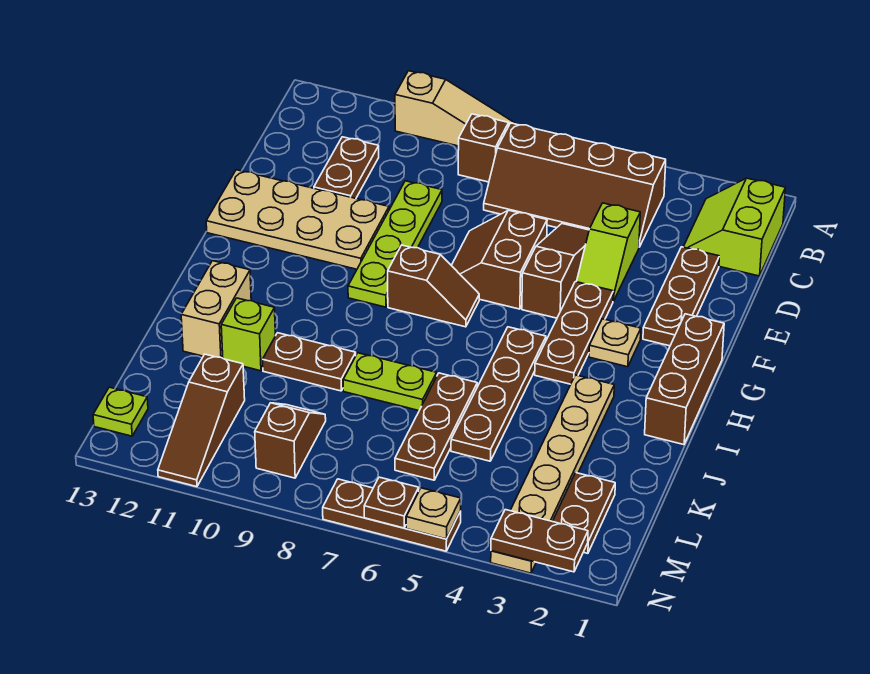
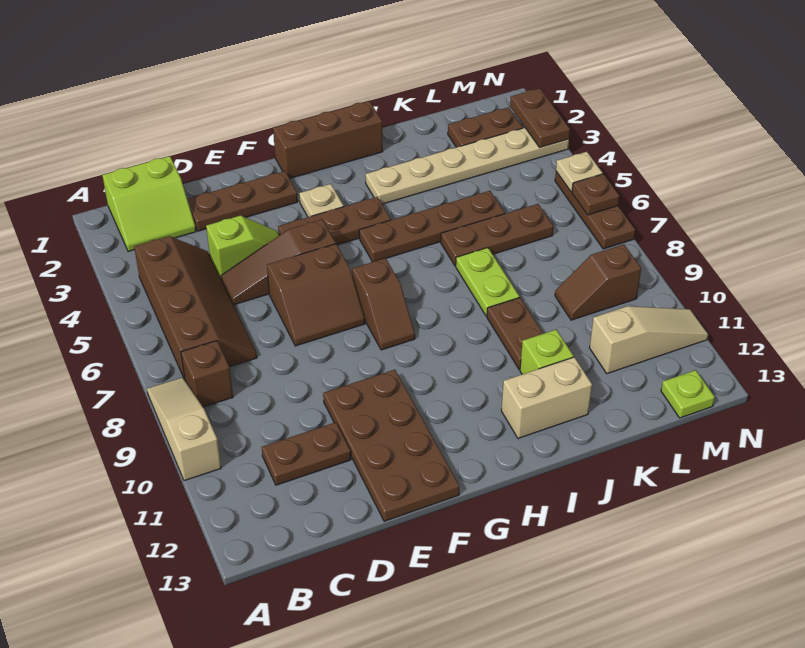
lime 1x4 plate [348,181,442,307] -> none
tan 2x4 plate [206,170,389,269] -> brown 2x4 plate [323,370,459,521]
brown 1x2 slope [388,245,479,327] -> brown 1x2 slope turned to [352,258,415,350]
brown 1x3 slope [158,354,245,487] -> tan 1x3 slope [590,306,708,374]

